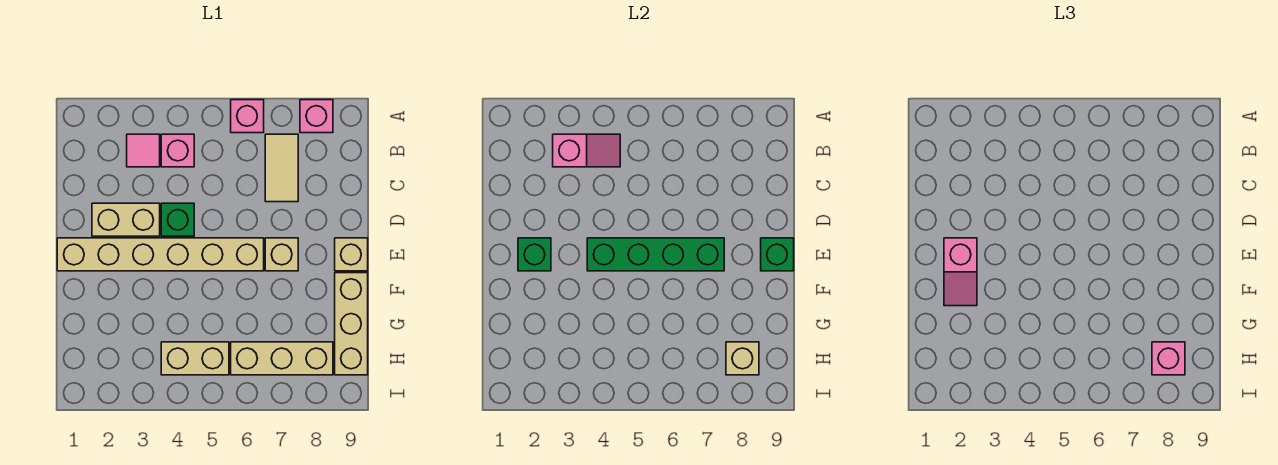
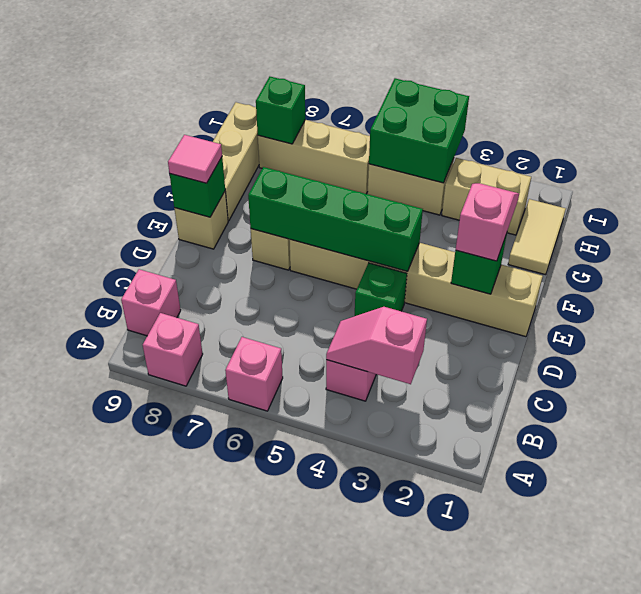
pink 1x1 tile [127,134,160,167] -> pink 1x1 tile moved to [168,135,222,183]
tan 1x2 tile [265,134,298,202] -> tan 1x2 tile moved to [508,199,566,275]
tan 1x2 brick [92,203,160,236] -> tan 1x2 brick moved to [442,158,531,235]
none -> green 2x2 brick [369,78,469,183]
tan 1x1 brick [726,342,759,375] -> green 1x1 brick [256,77,305,144]
pink 1x1 brick [1152,342,1185,375] -> pink 1x1 brick moved to [121,269,181,336]

